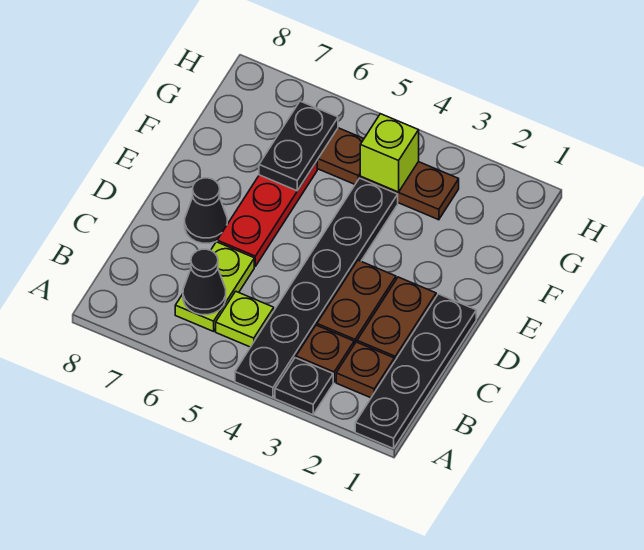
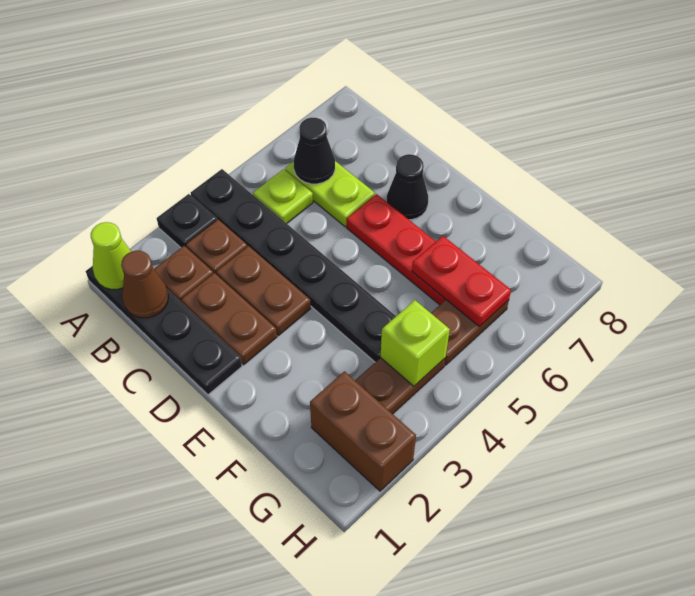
none -> lime 1x1 cone [91,222,131,289]
none -> brown 1x1 cone [121,251,168,318]
black 1x2 plate [259,101,338,191] -> red 1x2 plate [412,236,511,327]
none -> brown 1x2 brick [310,371,416,491]

